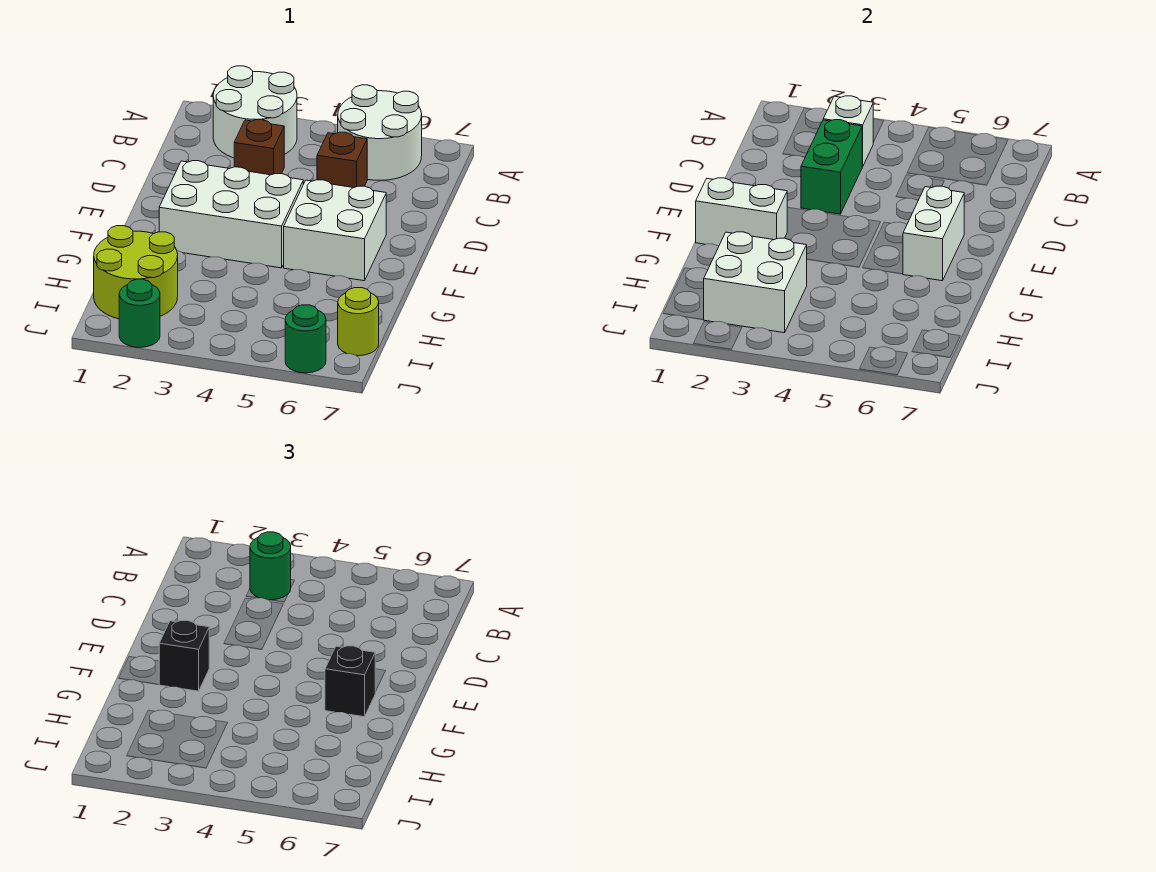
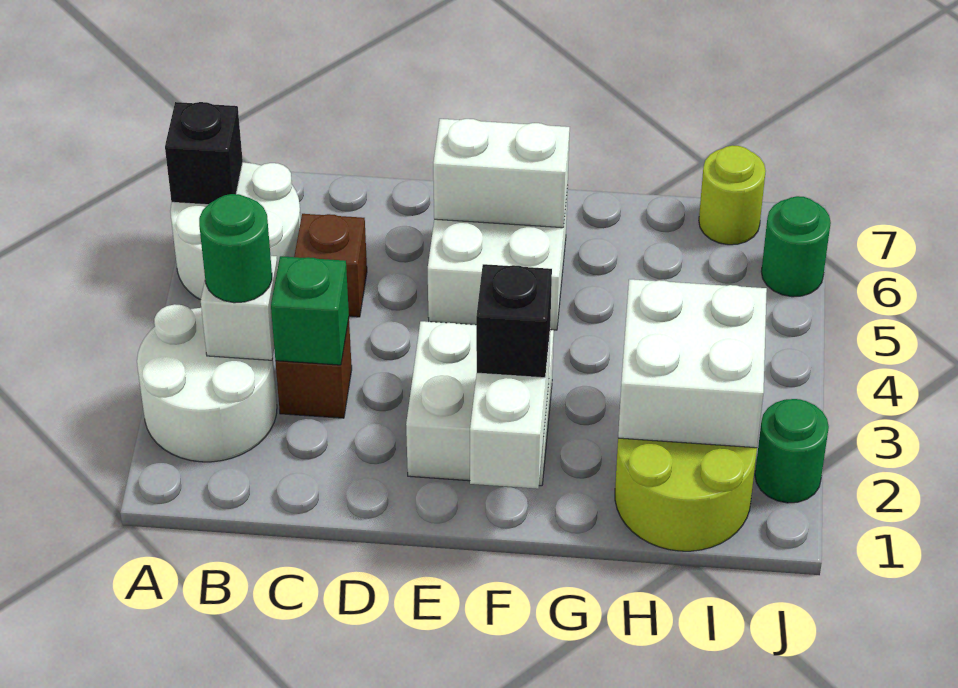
green 1x2 brick [801,120,863,214] -> green 1x1 brick [271,256,349,365]
white 2x3 brick [159,161,303,268] -> white 2x2 brick [406,321,554,486]
black 1x1 brick [325,646,375,717] -> black 1x1 brick moved to [165,102,243,205]

